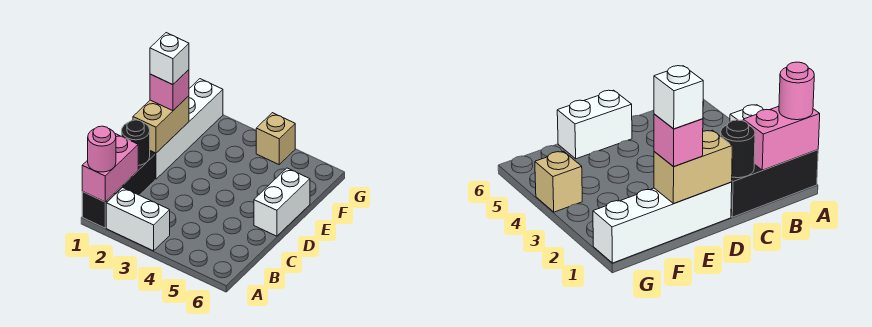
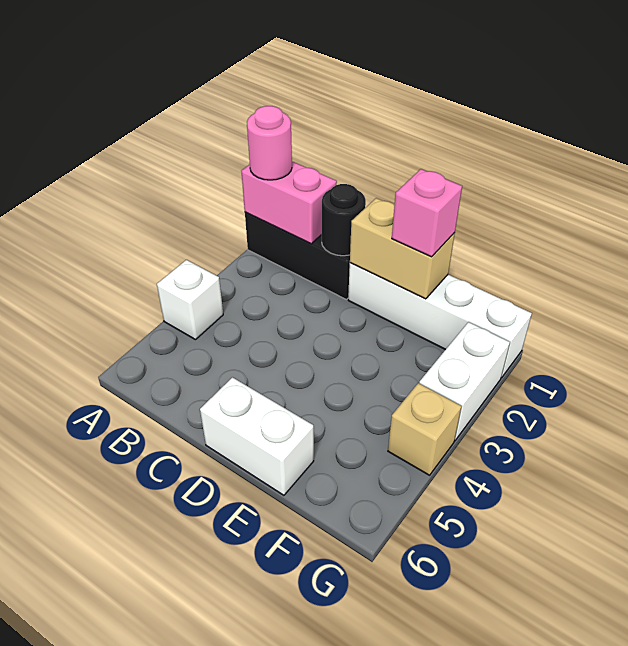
white 1x2 brick [106,188,170,251] -> white 1x2 brick moved to [419,322,510,440]
white 1x1 brick [150,33,189,85] -> white 1x1 brick moved to [157,260,223,340]

